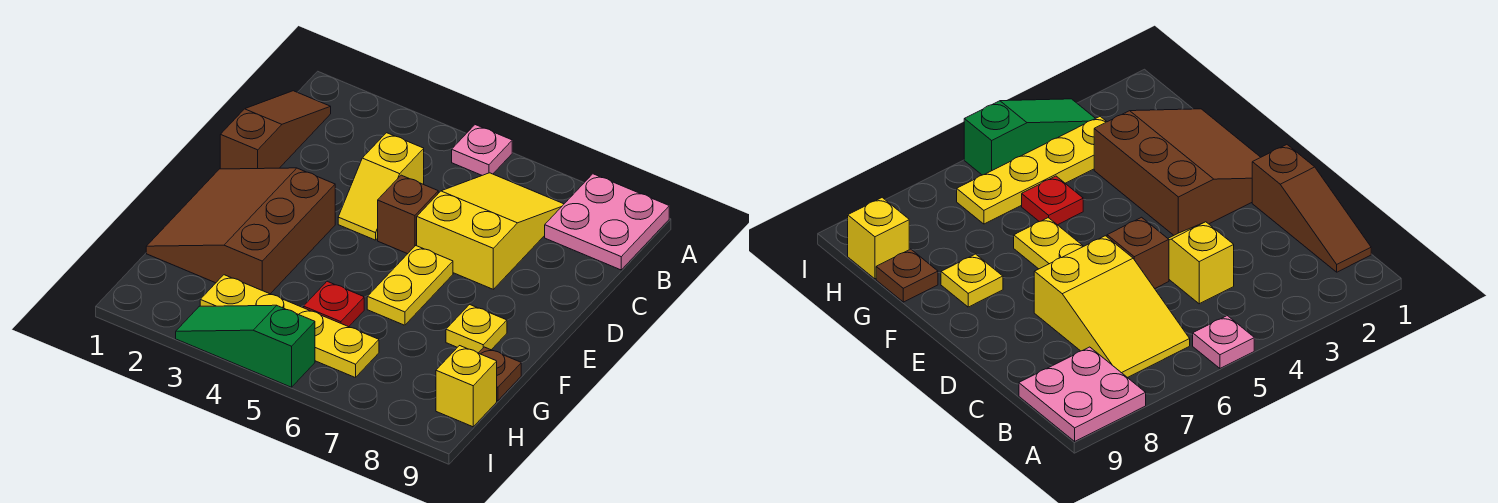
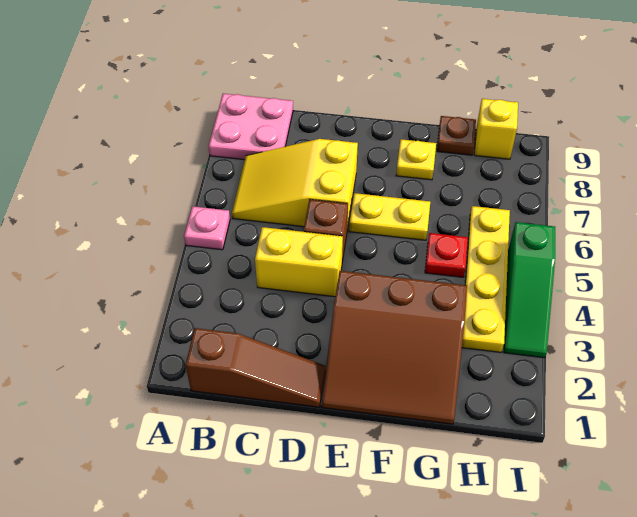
brown 1x3 slope [220,91,331,169] -> brown 1x3 slope turned to [185,328,325,407]
yellow 1x2 slope [338,133,424,240] -> yellow 1x2 brick [255,227,343,297]

